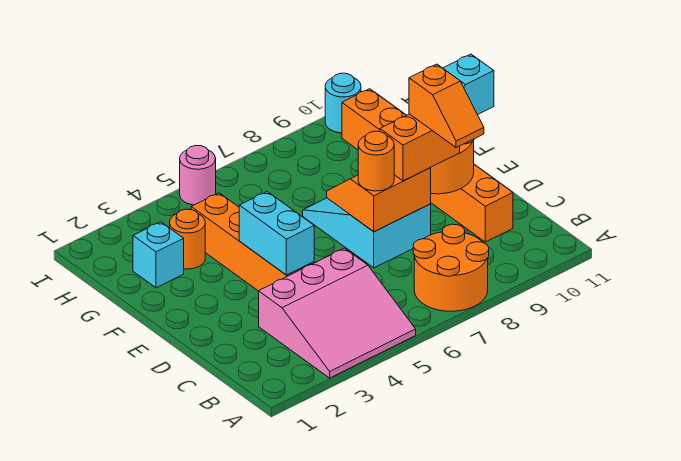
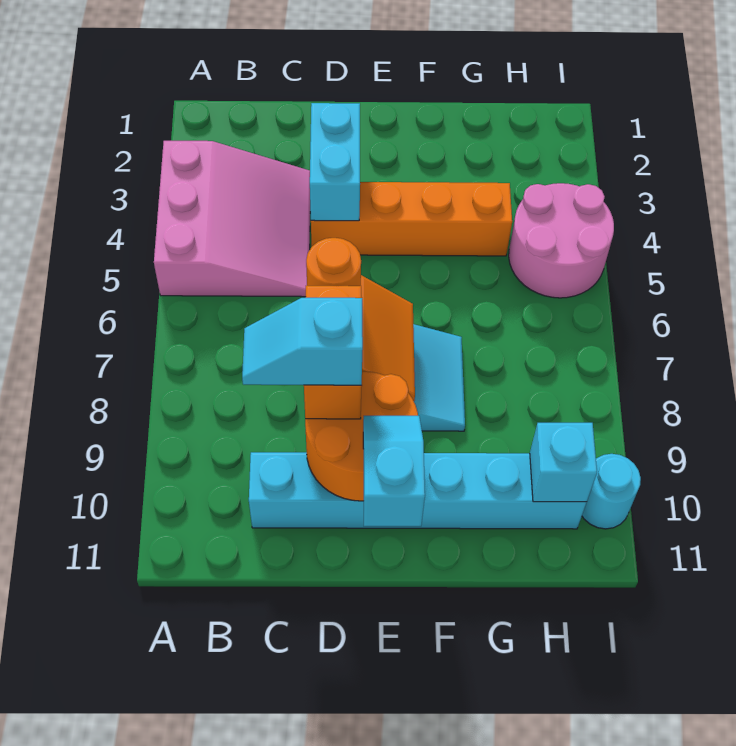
pink 3x3 slope [259,248,416,378] -> pink 3x3 slope turned to [154,141,310,297]
orange 2x2 round brick [413,224,489,311] -> none
orange 1x2 slope [409,64,484,148] -> cyan 1x2 slope [242,298,363,385]
orange 1x6 brick [342,89,513,242] -> cyan 1x6 brick [249,452,587,529]
cyan 1x2 brick [239,192,314,275] -> cyan 1x2 brick turned to [310,103,360,221]
cyan 1x1 brick [133,222,184,288] -> cyan 1x1 brick moved to [530,423,597,502]
orange 1x1 round brick [170,209,205,269] -> none
pink 1x1 round brick [180,146,216,205] -> pink 2x2 round brick [509,183,614,298]

